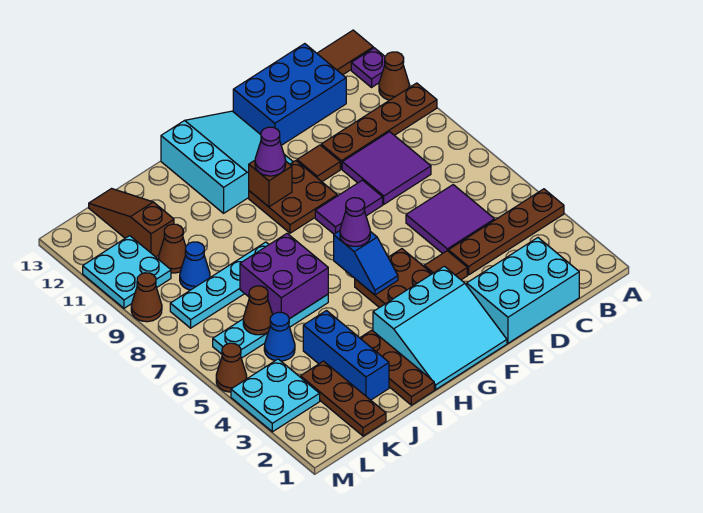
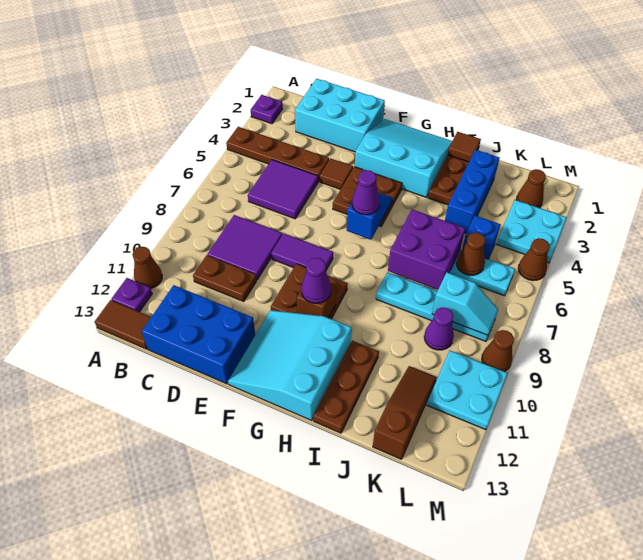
none -> purple 1x1 plate [251,95,283,124]
brown 1x4 plate [321,83,437,169] -> brown 1x2 plate [193,255,257,302]
brown 1x1 tile [297,145,340,182] -> brown 1x1 tile moved to [448,132,481,162]
brown 1x3 plate [301,361,386,436] -> brown 1x3 plate moved to [313,341,379,433]
blue 1x1 cone [264,312,295,361] -> blue 1x1 brick [462,216,500,259]
none -> cyan 1x2 slope [432,272,498,335]
blue 1x1 cone [180,242,210,290] -> purple 1x1 cone [424,307,454,350]
brown 1x1 cone [158,224,186,273] -> brown 1x1 cone moved to [516,169,546,208]
brown 1x3 slope [89,189,174,257] -> brown 1x3 slope turned to [373,366,437,459]

